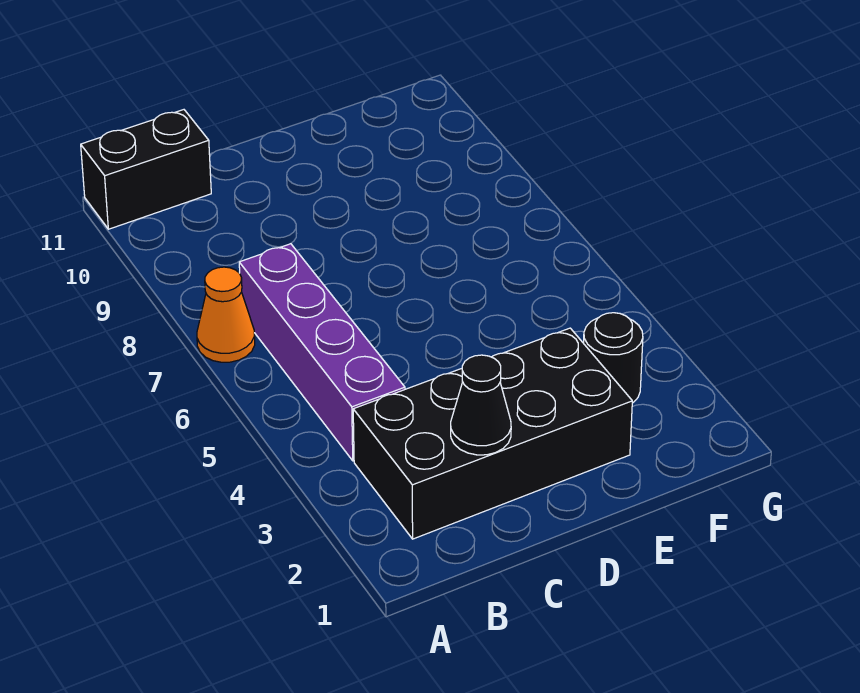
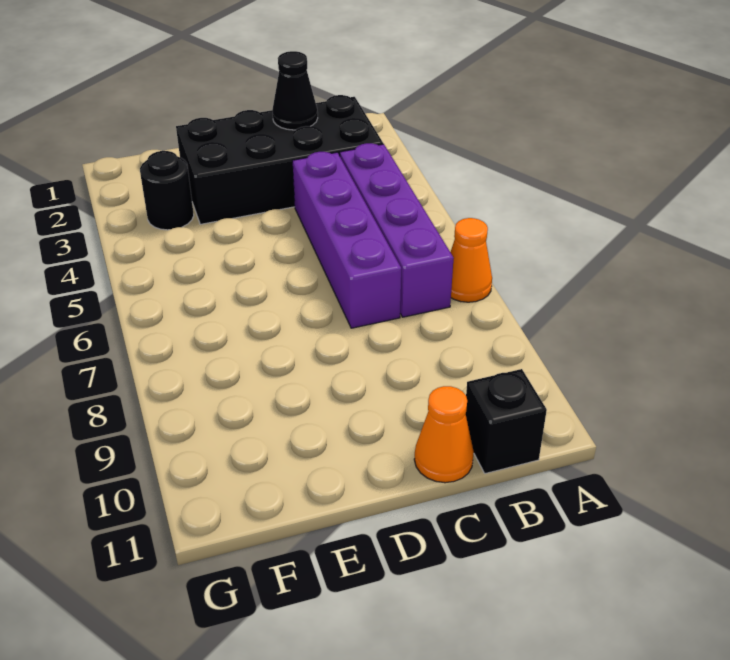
black 1x2 brick [81,110,211,229] -> black 1x1 brick [466,369,547,474]
none -> purple 1x4 brick [292,152,401,328]
none -> orange 1x1 cone [414,386,474,483]

